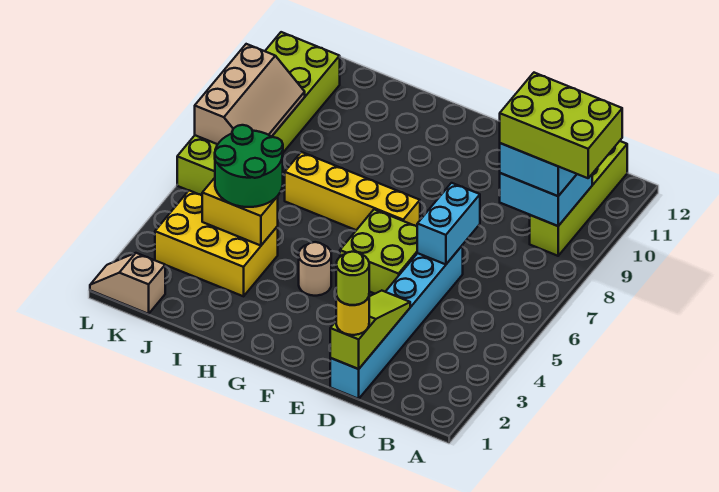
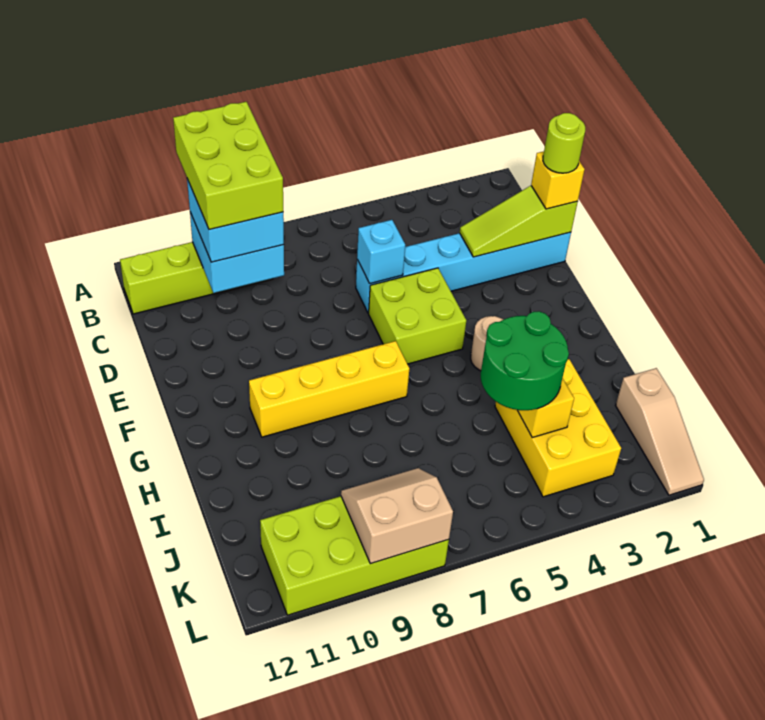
yellow 1x1 round brick [336,296,369,335] -> yellow 1x1 brick [531,151,585,209]
cyan 1x2 brick [417,183,480,264] -> cyan 1x1 brick [357,220,405,284]
yellow 1x4 brick [285,152,420,230] -> yellow 1x4 brick turned to [249,341,409,437]
tan 1x2 slope [90,253,165,314] -> tan 1x3 slope [616,368,704,495]
lime 2x6 brick [177,32,340,195] -> lime 2x4 brick [260,496,449,615]
tan 2x3 slope [195,44,305,144] -> tan 2x2 slope [341,468,453,564]

